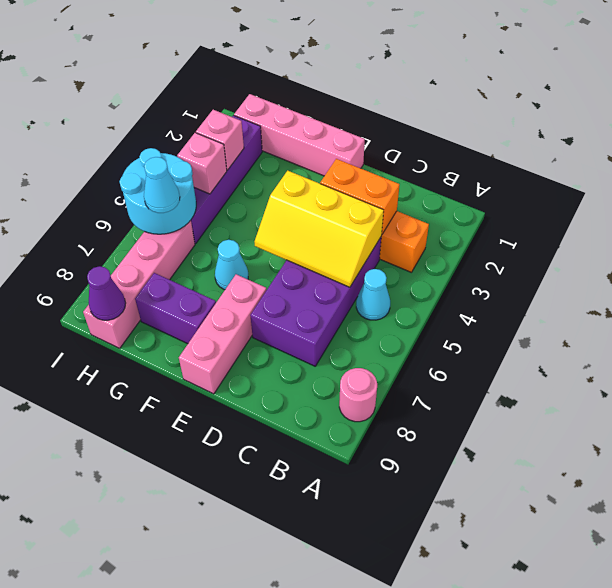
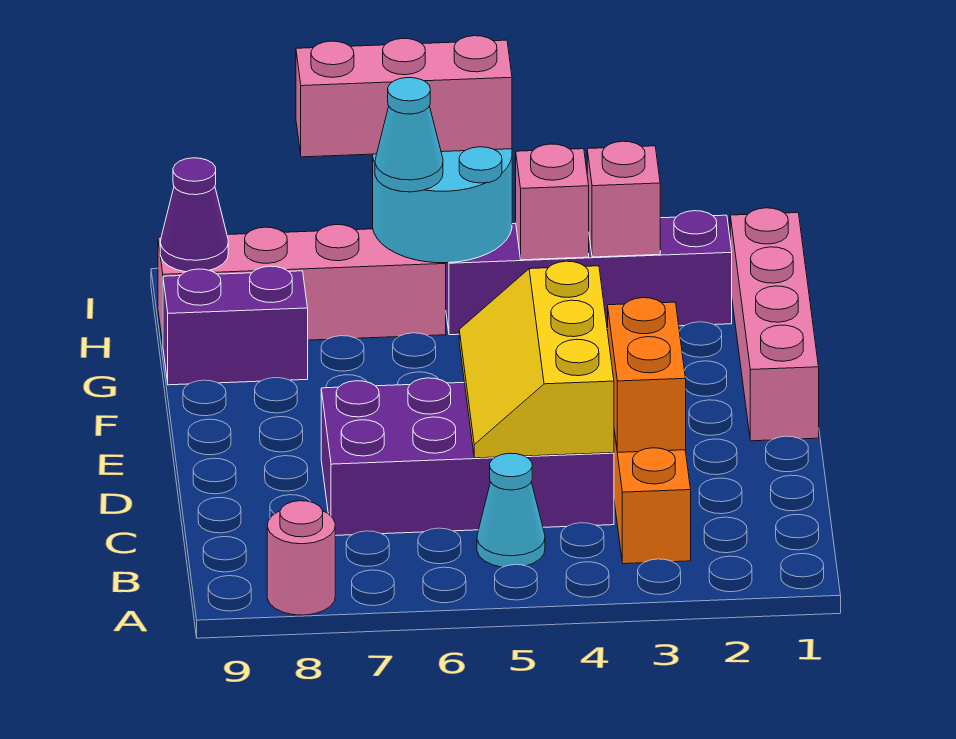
pink 1x3 brick [179,274,266,394] -> pink 1x3 brick moved to [296,36,512,157]
cyan 1x1 cone [215,240,248,290] -> none
purple 1x2 brick [135,273,216,344] -> purple 1x2 brick turned to [163,266,308,385]

